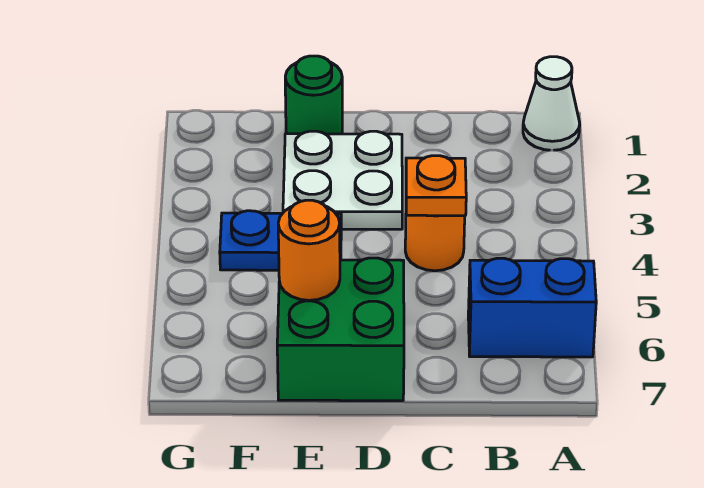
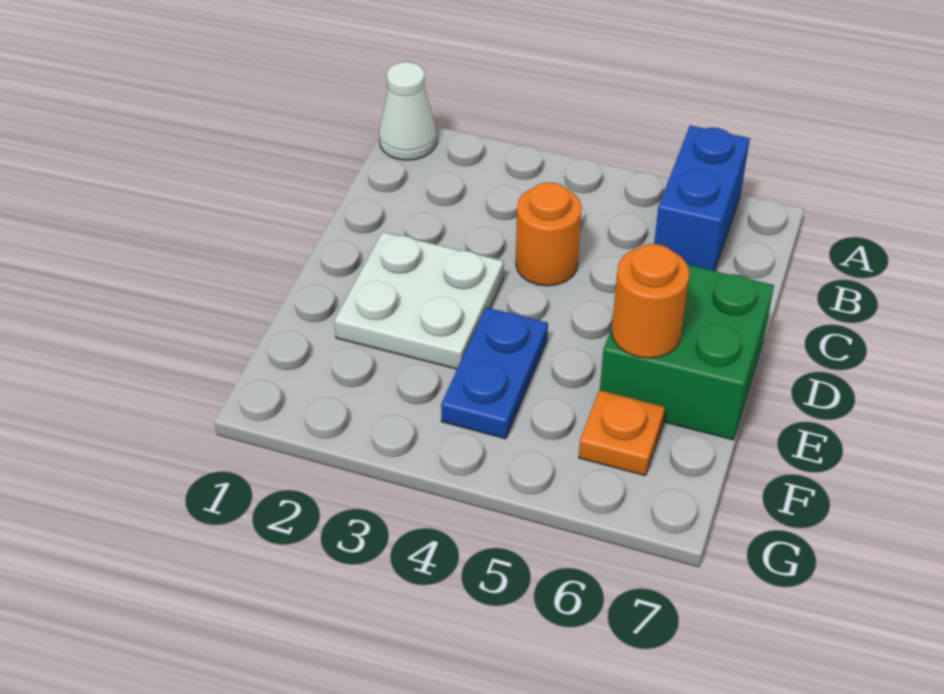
orange 1x1 plate [406,156,466,216] -> orange 1x1 plate moved to [579,390,665,475]
green 1x1 round brick [285,56,342,134] -> none

